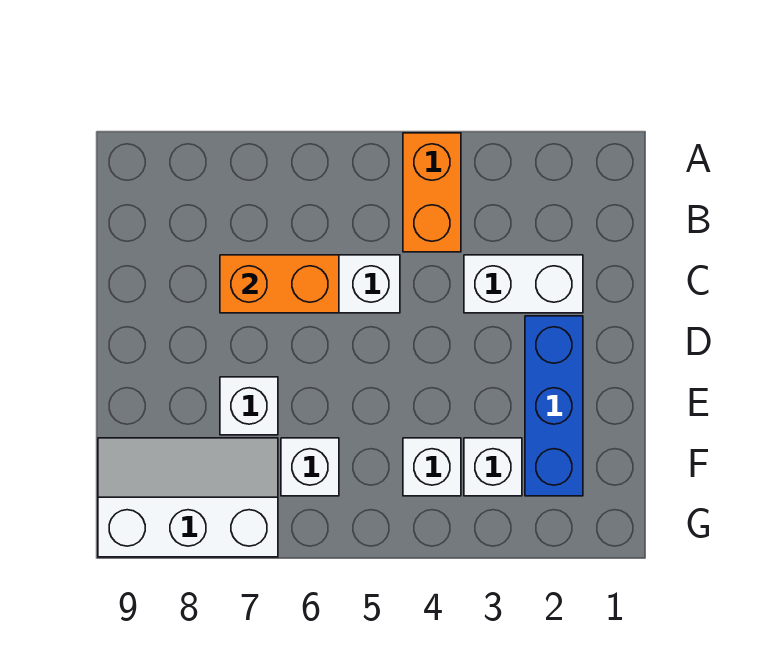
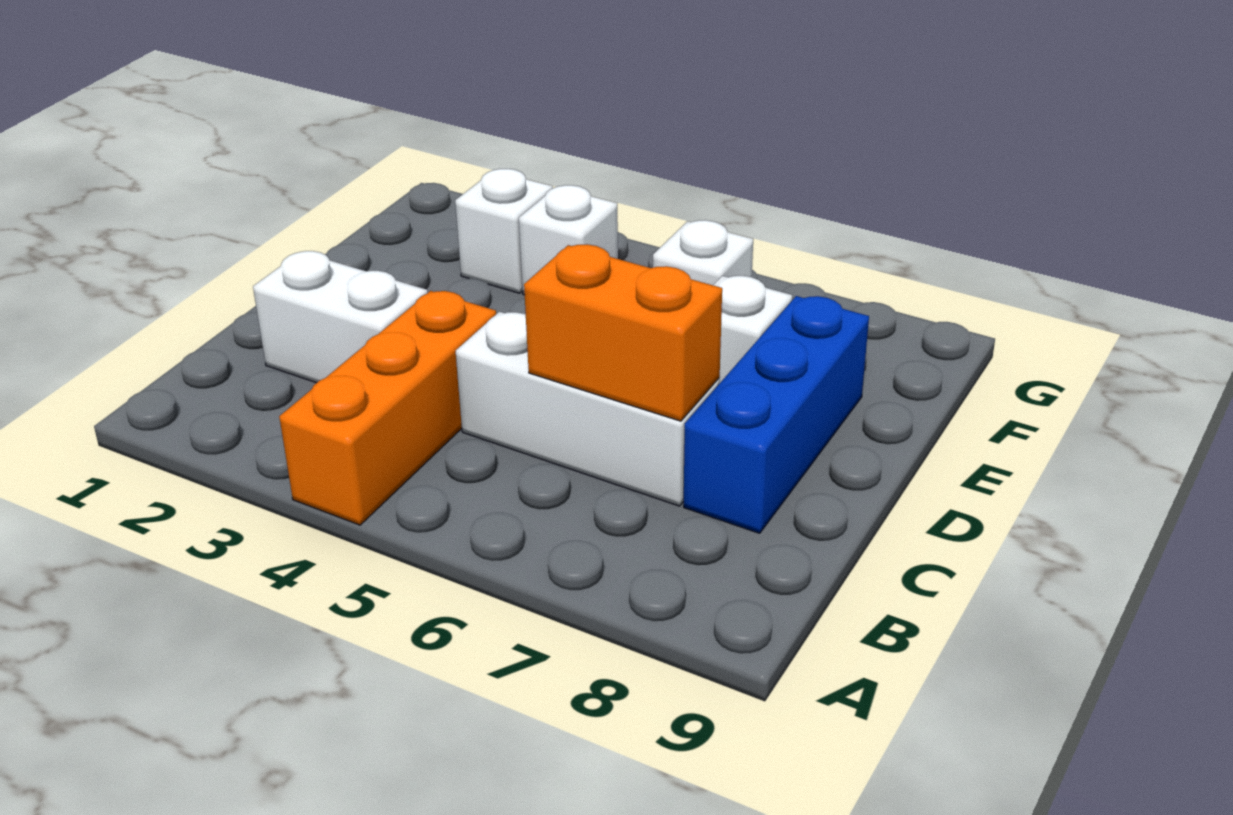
orange 1x2 brick [403,133,461,252] -> orange 1x3 brick [279,291,496,525]
blue 1x3 brick [525,316,583,496] -> blue 1x3 brick moved to [684,296,869,533]
white 2x3 slope [98,438,278,557] -> none

